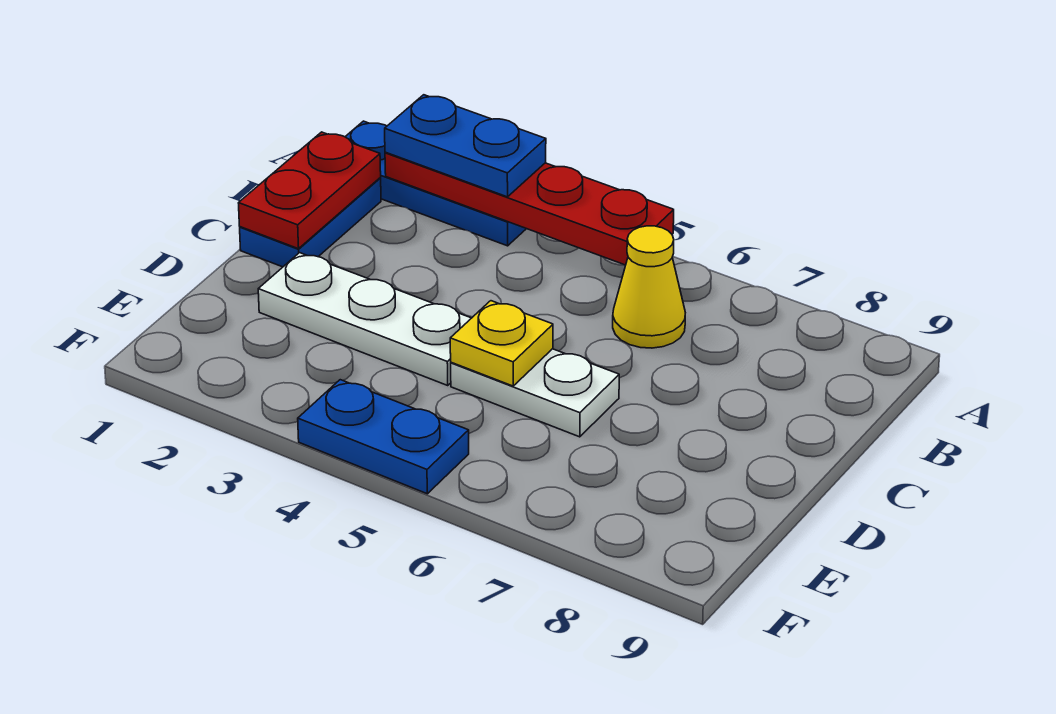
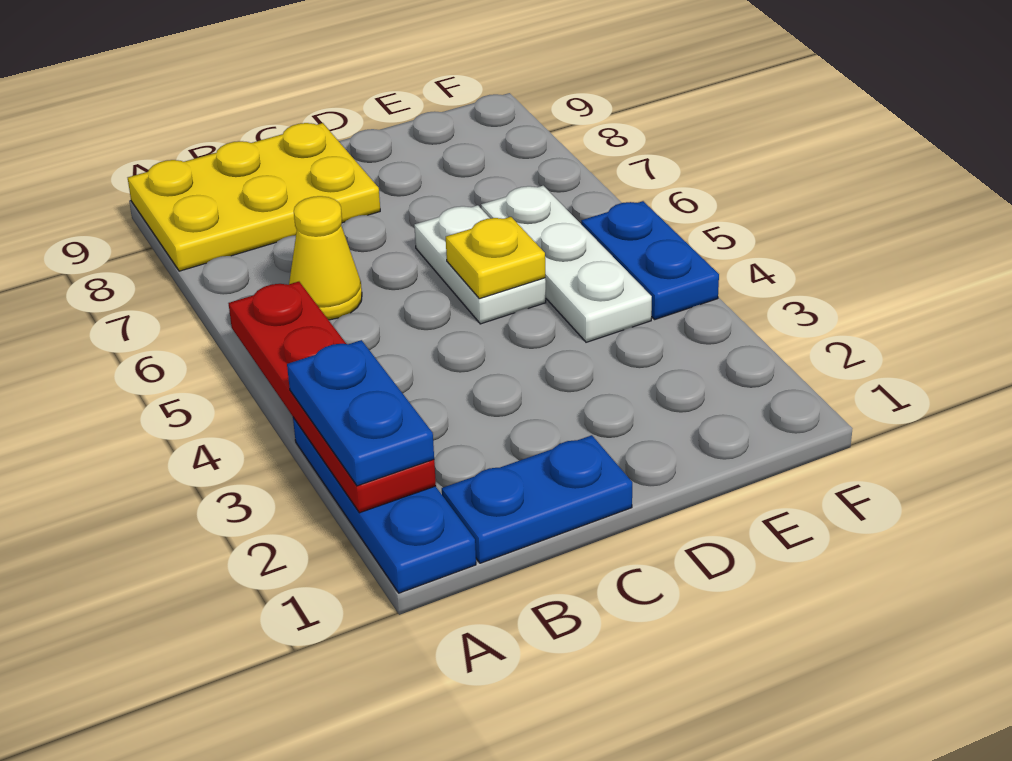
none -> yellow 2x3 plate [128,123,380,271]
red 1x2 plate [239,132,381,249] -> none
white 1x3 plate [258,253,471,385] -> white 1x3 plate moved to [481,186,652,342]

